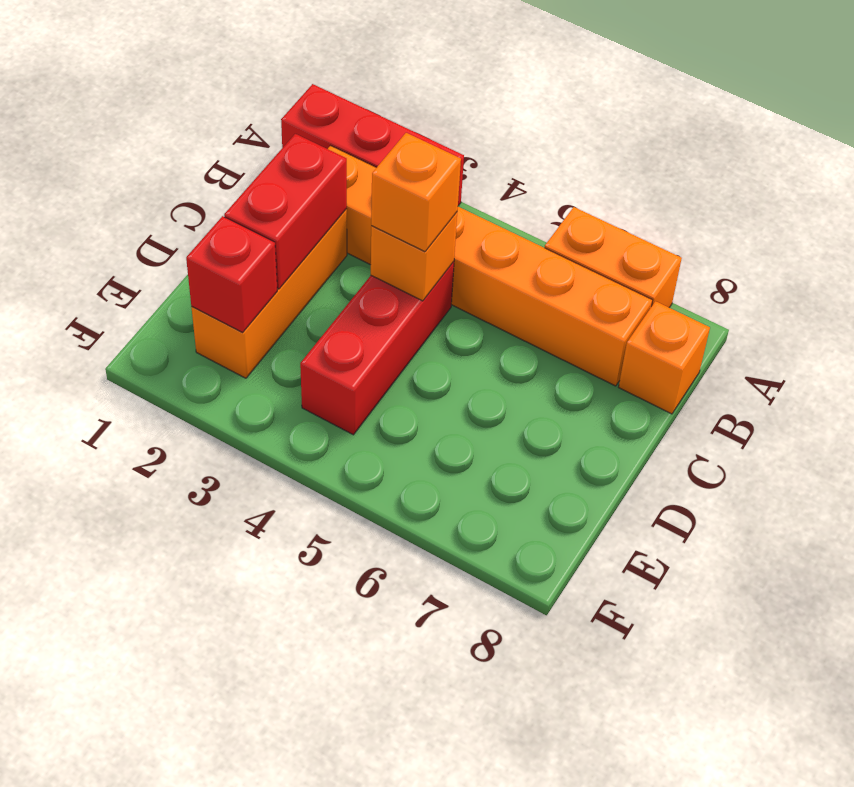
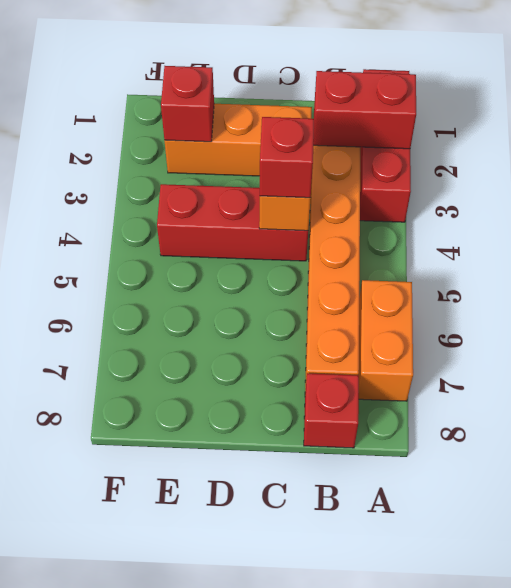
orange 1x1 brick [619,301,710,414] -> red 1x1 brick [304,373,359,448]
red 1x2 brick [224,134,347,289] -> red 1x2 brick moved to [313,71,416,149]
orange 1x1 brick [371,133,461,252] -> red 1x1 brick [260,117,314,198]

